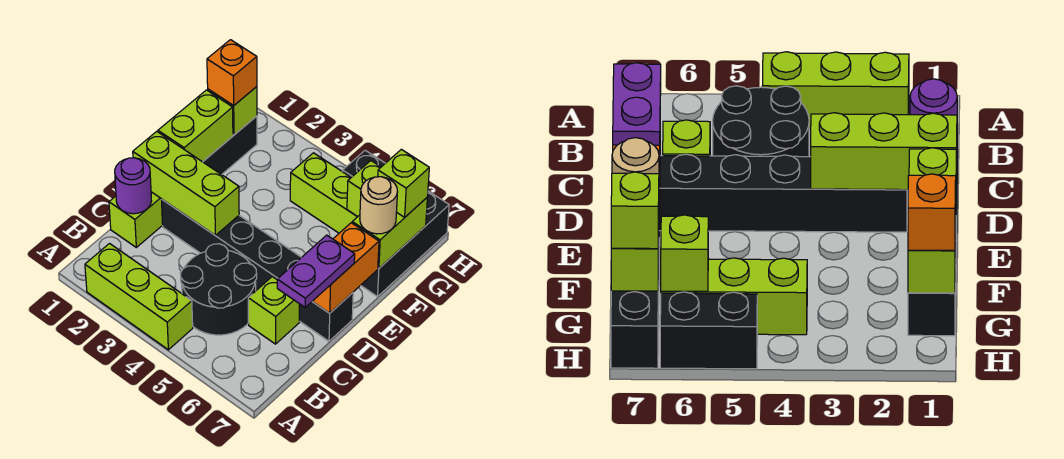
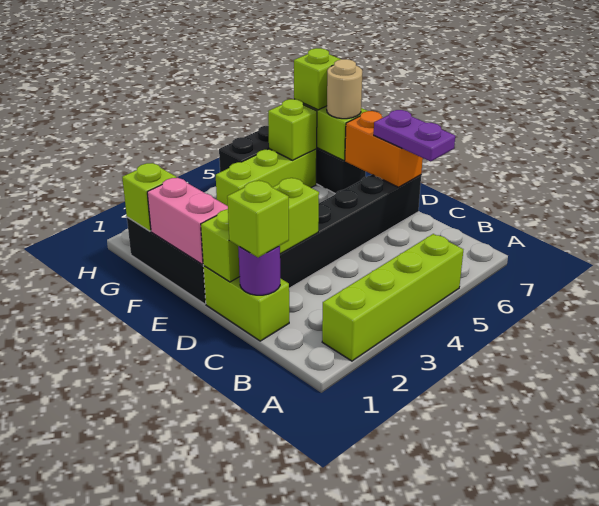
lime 1x3 brick [85,244,193,350] -> lime 1x4 brick [322,234,463,361]
black 2x2 round brick [180,244,257,335] -> none
lime 1x1 brick [248,277,299,344] -> lime 1x1 brick moved to [227,180,289,258]
lime 1x2 brick [158,90,233,162] -> pink 1x2 brick [147,178,228,264]
orange 1x1 brick [207,40,257,106] -> none

